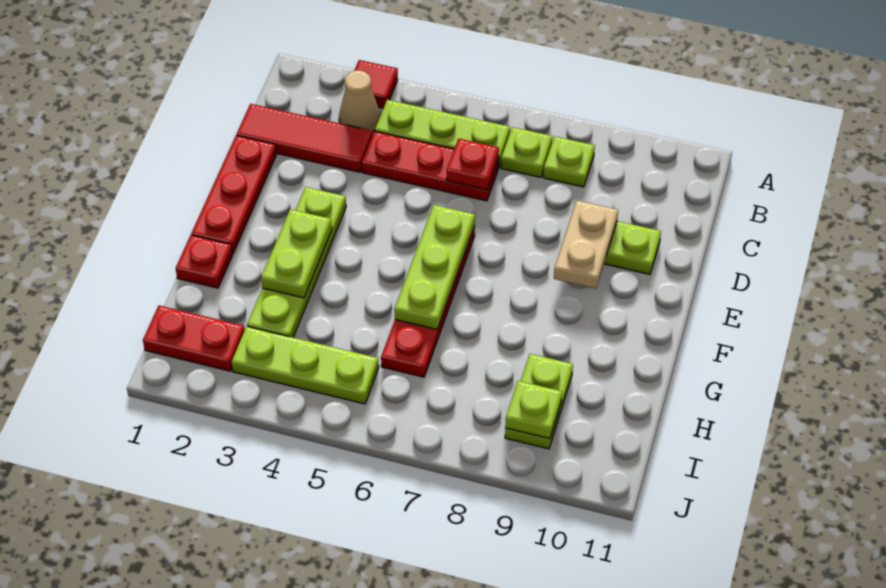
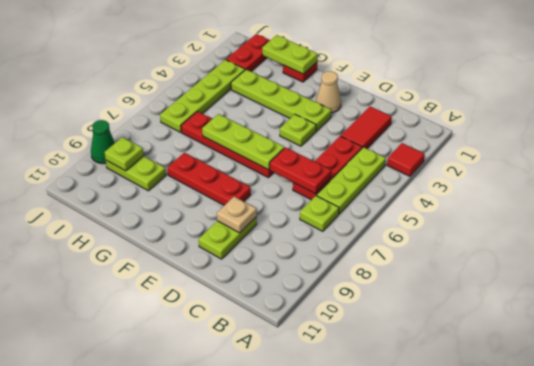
tan 1x1 cone [339,70,380,133] -> tan 1x1 cone moved to [316,71,341,113]
lime 1x1 plate [543,137,595,187] -> lime 1x1 plate moved to [280,114,316,146]
red 1x3 tile [237,104,372,172] -> red 1x2 tile [341,107,392,149]
red 1x1 plate [447,138,499,190] -> red 1x2 plate [270,147,331,194]
red 1x3 plate [191,135,276,253] -> red 1x3 plate moved to [167,153,251,205]
tan 1x2 plate [554,201,618,289] -> tan 1x1 plate [217,197,257,233]
lime 1x2 plate [261,209,332,298] -> lime 1x2 plate moved to [262,35,318,74]
lime 1x3 plate [232,326,379,404] -> lime 1x4 plate [160,60,245,132]
none -> green 1x1 cone [91,120,115,164]

